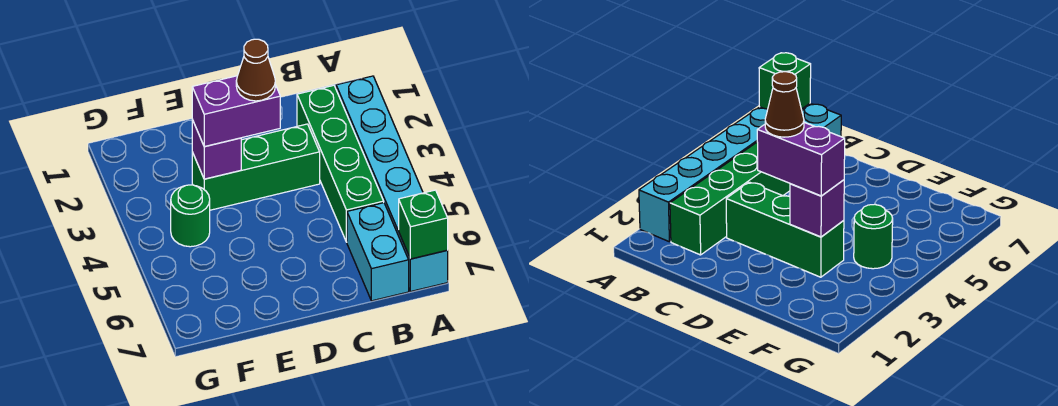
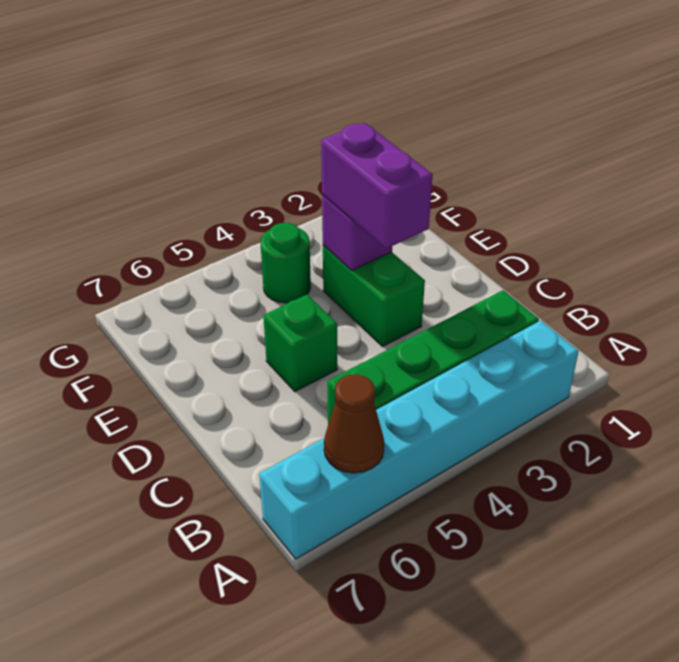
green 1x1 brick [399,190,448,259] -> green 1x1 brick moved to [263,295,337,392]
cyan 1x2 brick [347,203,409,301] -> none
green 1x3 brick [192,124,320,210] -> green 1x2 brick [323,245,425,347]
brown 1x1 cone [236,39,275,101] -> brown 1x1 cone moved to [324,375,384,473]

